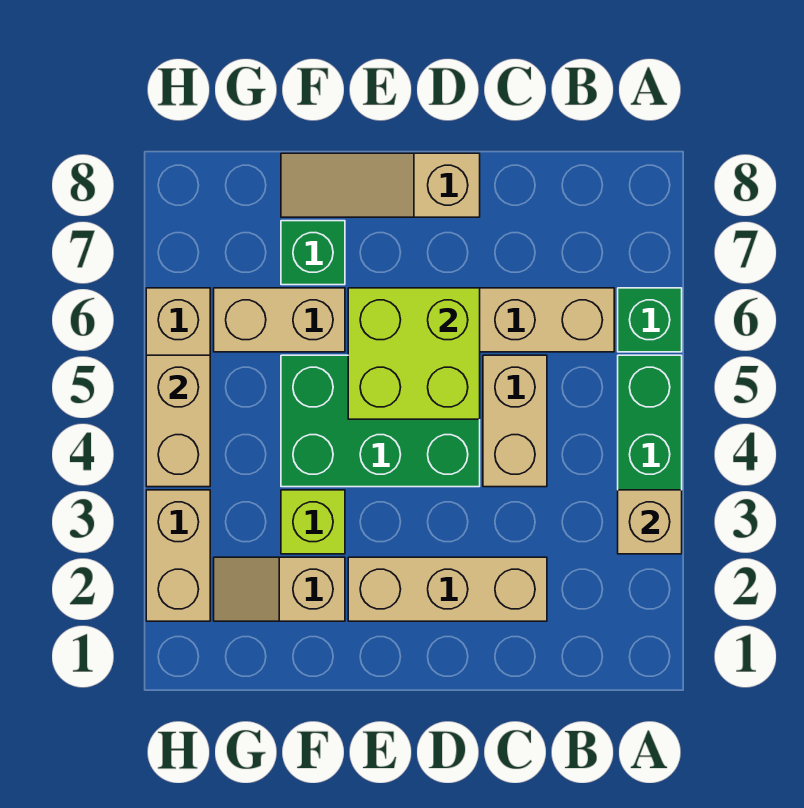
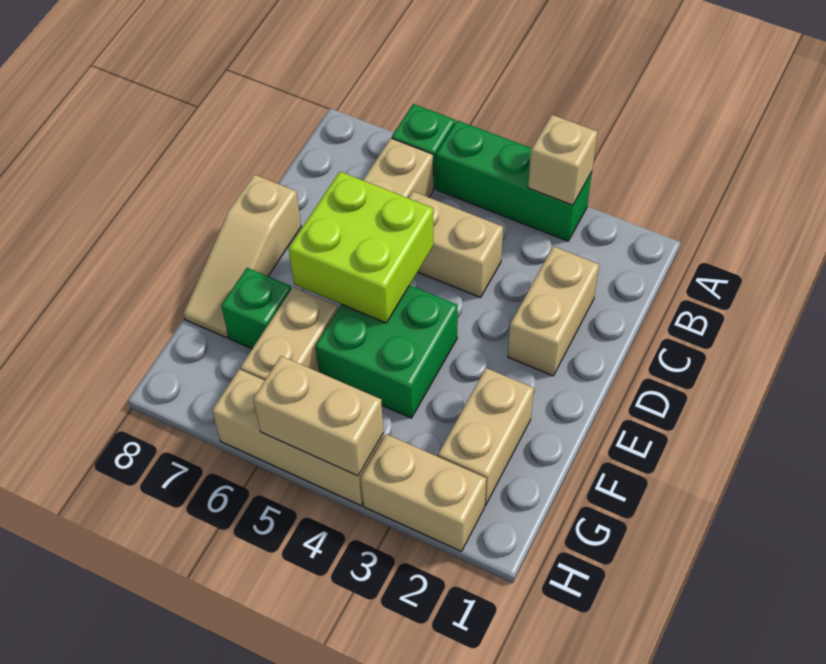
tan 1x3 brick [348,557,547,621] -> tan 1x2 brick [508,246,599,376]
green 2x3 brick [281,355,480,487] -> green 2x2 brick [315,285,458,418]
tan 1x2 slope [214,557,345,621] -> tan 1x2 brick [438,368,534,505]
lime 1x1 brick [281,490,345,554] -> none

